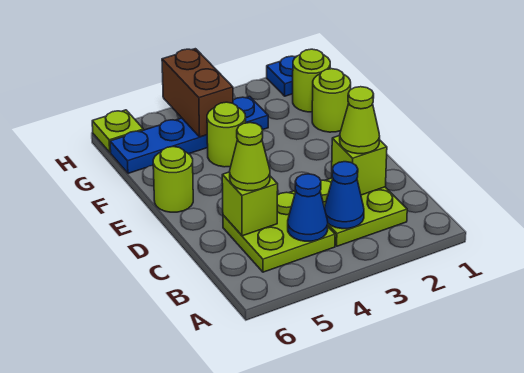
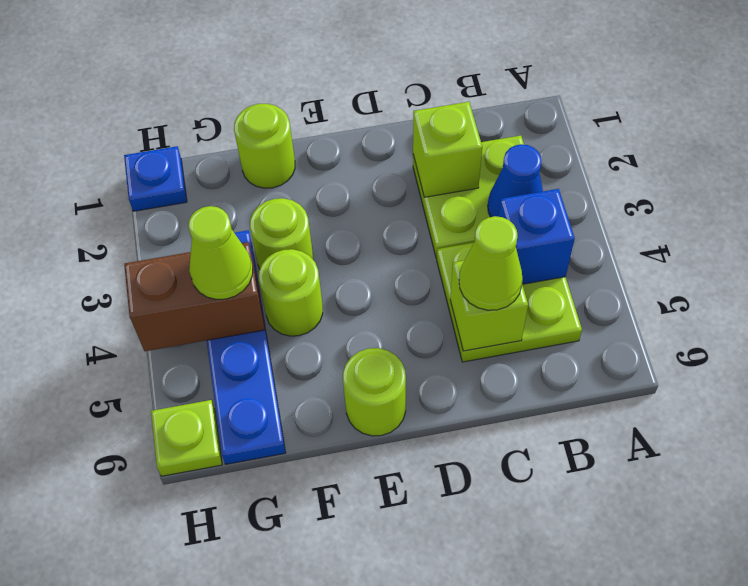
blue 1x1 cone [288,174,328,241] -> blue 1x1 brick [498,189,575,284]
lime 1x1 cone [340,87,380,154] -> lime 1x1 cone moved to [188,206,253,299]
lime 1x1 round brick [293,49,330,112] -> lime 1x1 round brick moved to [250,198,313,269]

